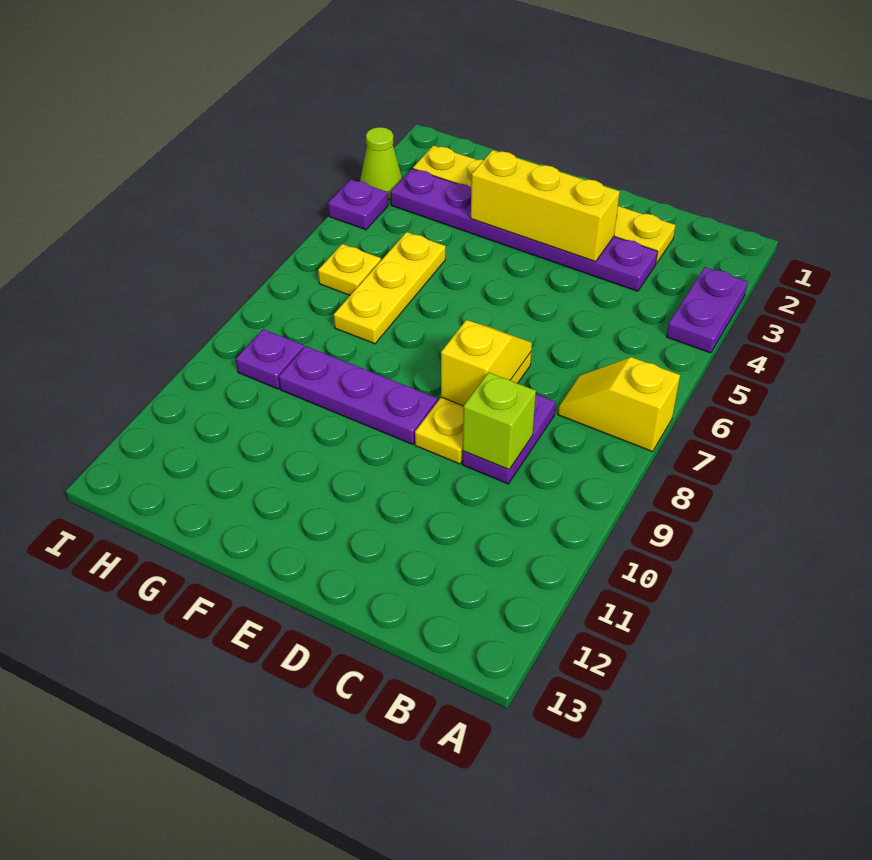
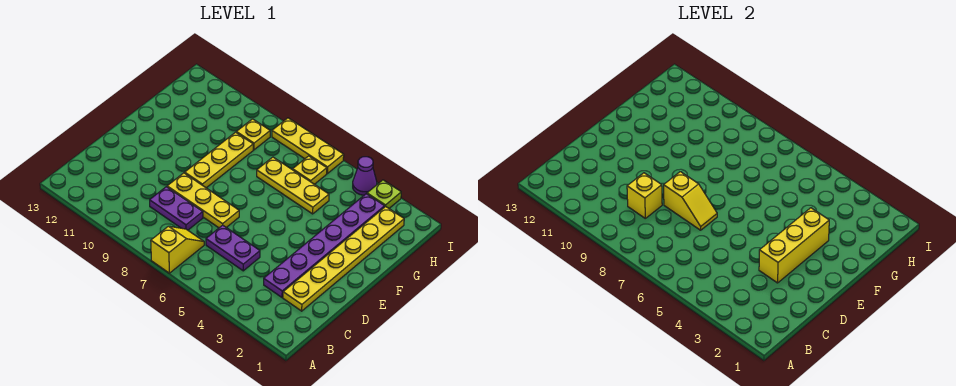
purple 1x2 plate [667,267,748,353] -> purple 1x2 plate moved to [206,225,260,271]
lime 1x1 brick [463,372,536,469] -> yellow 1x1 brick [627,173,662,218]
purple 1x3 plate [279,346,437,445] -> yellow 1x3 plate [185,132,253,188]
purple 1x1 plate [236,329,304,389] -> yellow 1x1 plate [236,119,270,150]
lime 1x1 cone [360,127,402,199] -> lime 1x1 plate [367,180,401,208]
purple 1x1 plate [328,179,388,230] -> purple 1x1 cone [353,157,377,195]
none -> yellow 1x3 plate [272,118,344,173]

